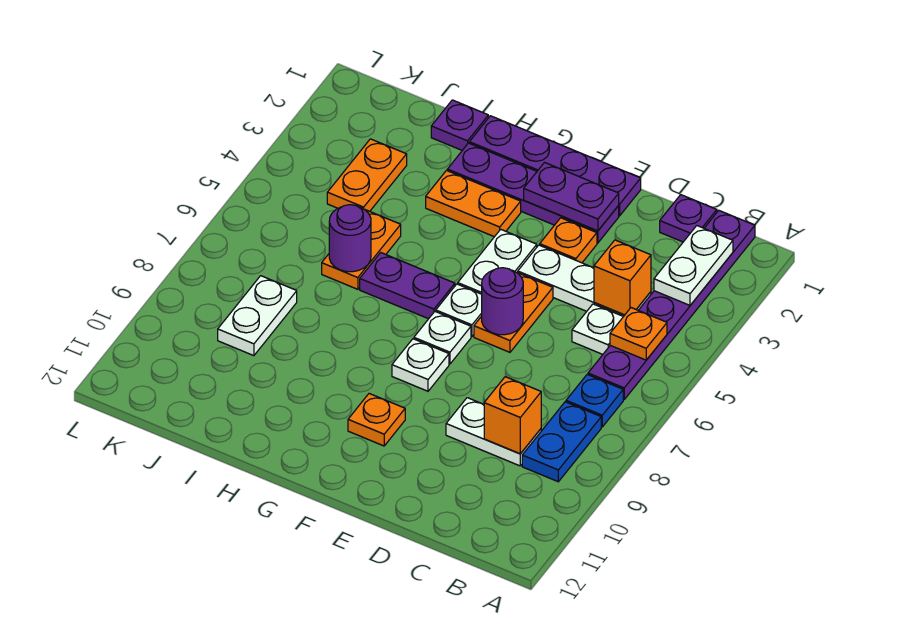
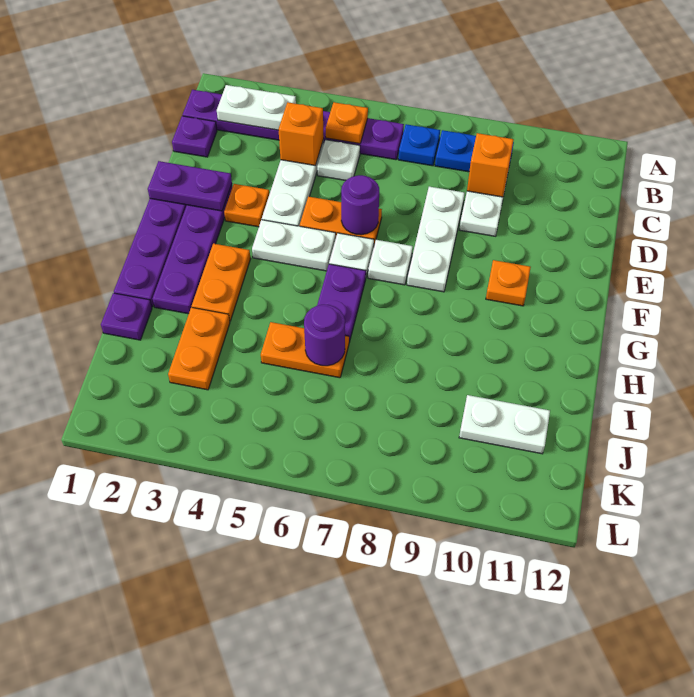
purple 1x2 plate [524,162,619,231] -> purple 1x2 plate turned to [148,161,232,211]
white 1x1 plate [392,339,449,391] -> white 1x3 plate [407,187,465,292]
orange 1x2 plate [327,139,407,211] -> orange 1x2 plate turned to [168,307,230,390]
white 1x2 plate [218,276,297,356] -> white 1x2 plate moved to [459,395,550,454]

